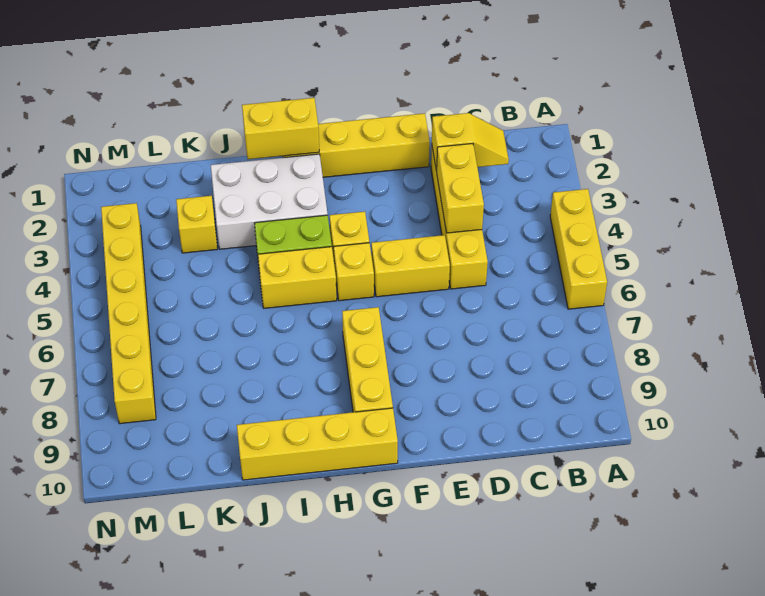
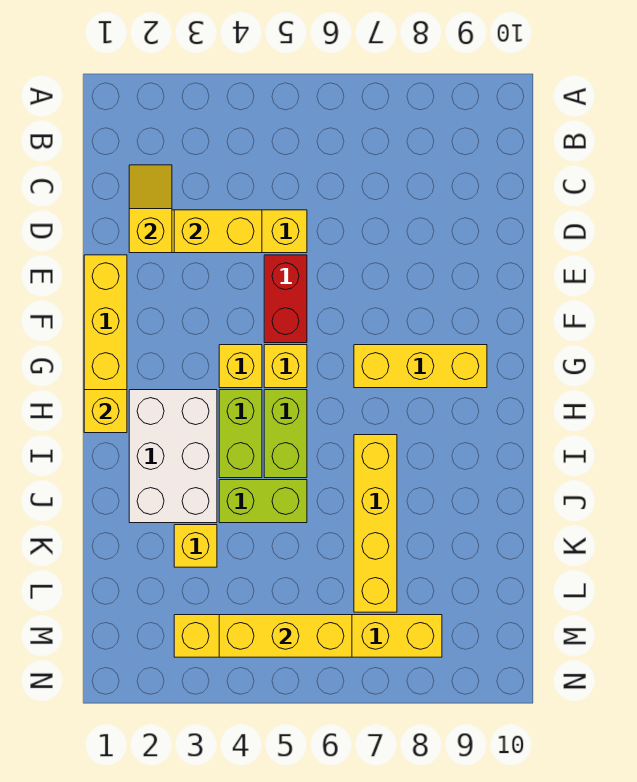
yellow 1x3 brick [550,189,607,309] -> yellow 1x3 brick moved to [219,615,352,657]
yellow 1x2 brick [371,235,450,297] -> red 1x2 brick [264,255,307,343]
yellow 1x4 brick [237,408,398,480] -> yellow 1x4 brick moved to [354,435,397,612]
yellow 1x2 brick [242,98,319,159] -> yellow 1x1 brick [84,390,127,433]
yellow 1x2 brick [258,247,337,308] -> lime 1x2 brick [264,390,307,478]
none -> lime 1x2 brick [219,480,307,523]

